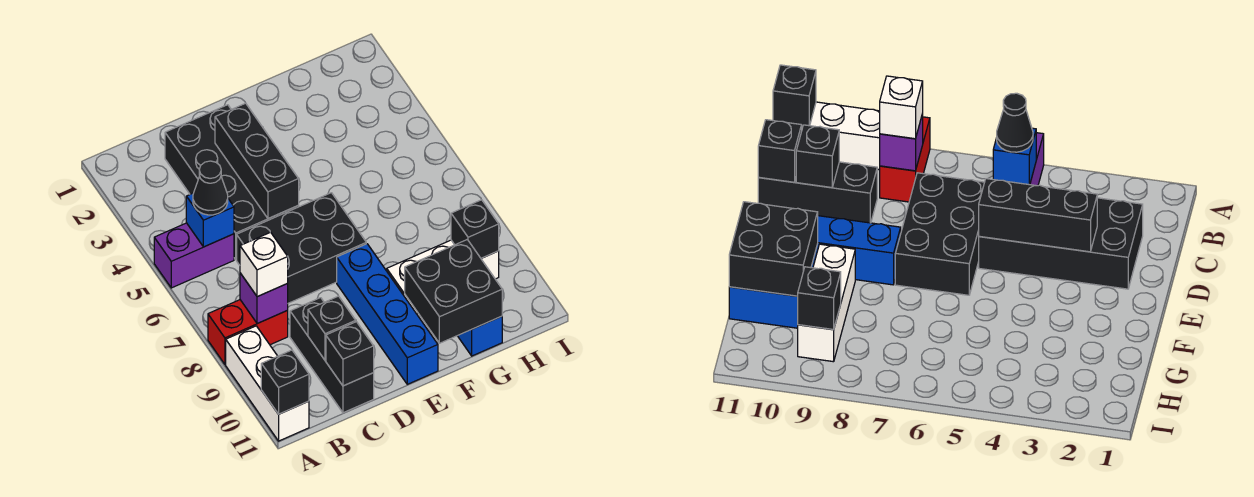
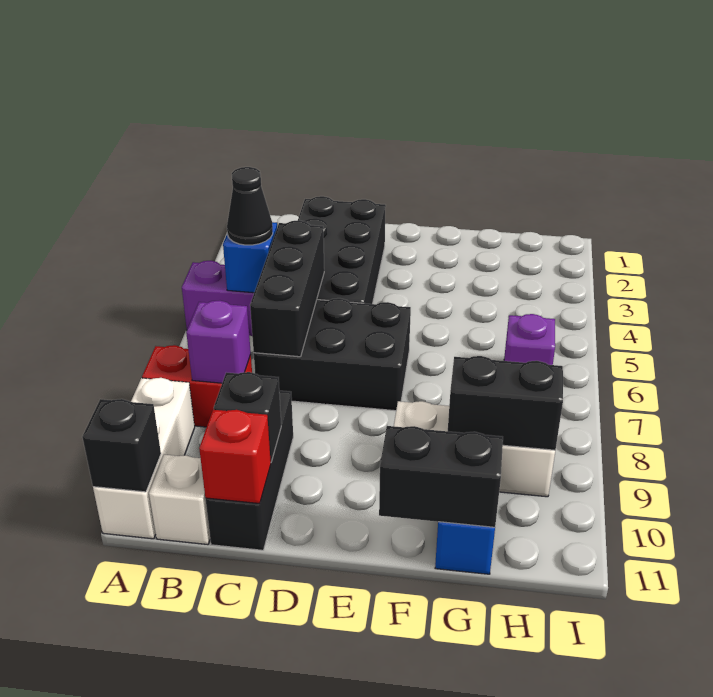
white 1x1 brick [240,232,288,297] -> white 1x1 brick moved to [149,455,210,544]
black 1x1 brick [326,322,374,386] -> red 1x1 brick [199,410,271,504]
black 1x3 brick [215,103,299,219] -> black 1x3 brick moved to [250,220,324,357]
blue 1x4 brick [337,244,438,384] -> none
black 2x2 brick [405,240,502,343] -> black 1x2 brick [379,426,503,527]
none -> purple 1x1 brick [504,314,555,365]
black 1x1 brick [451,200,499,258] -> black 1x2 brick [448,356,563,450]

